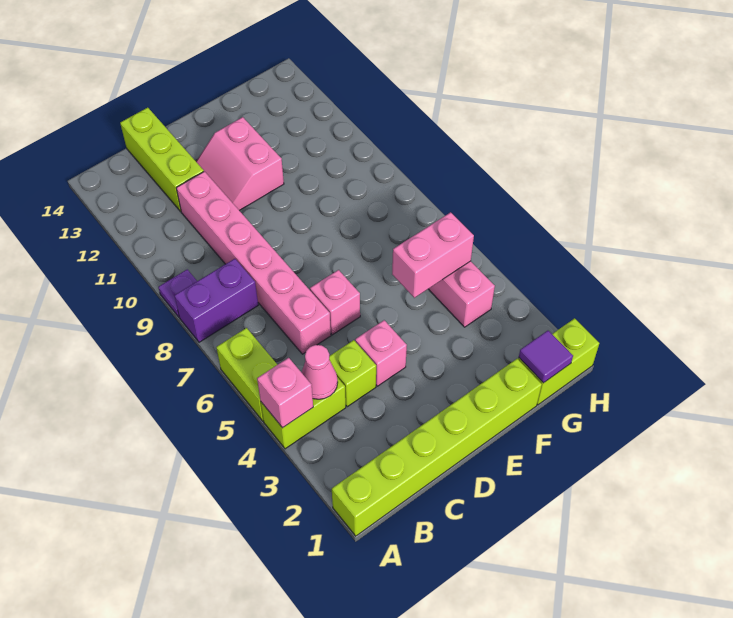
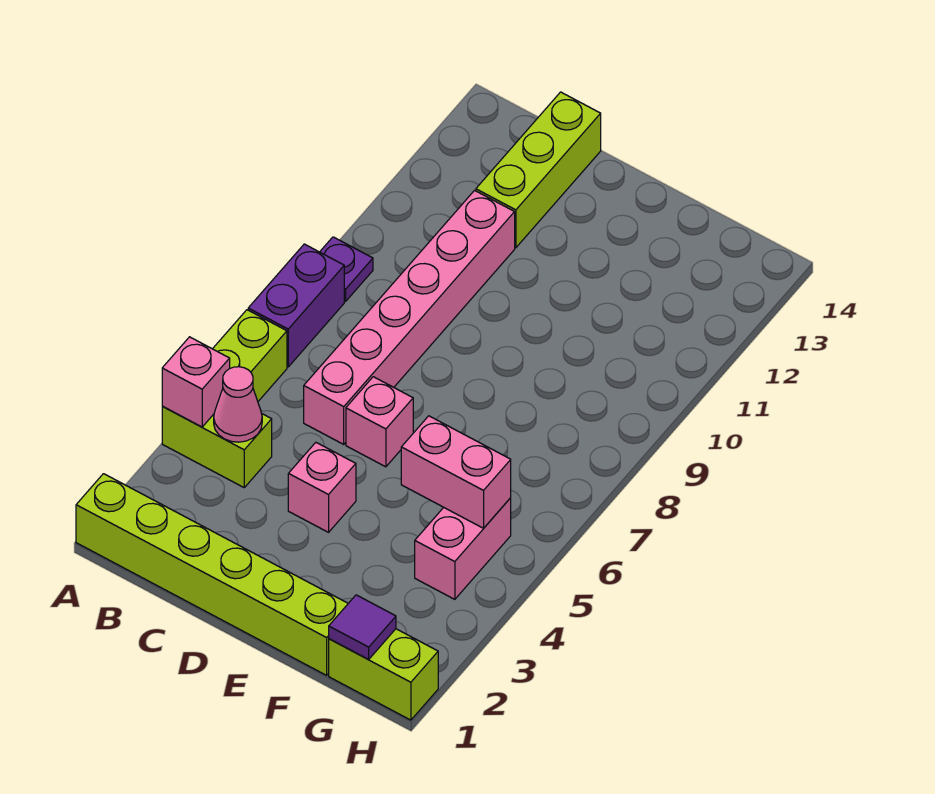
purple 1x2 brick [174,259,258,342] -> purple 1x2 brick turned to [248,244,344,367]
lime 1x1 brick [329,340,376,407] -> none
pink 2x2 slope [196,117,284,211] -> none

